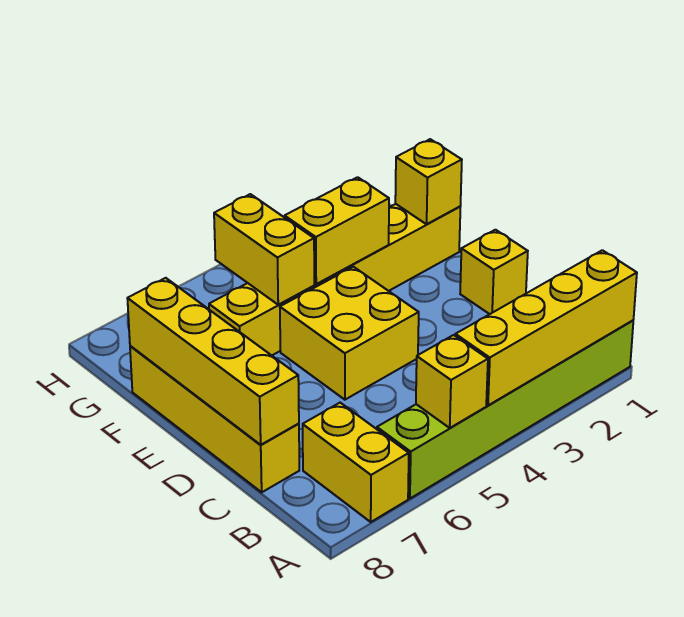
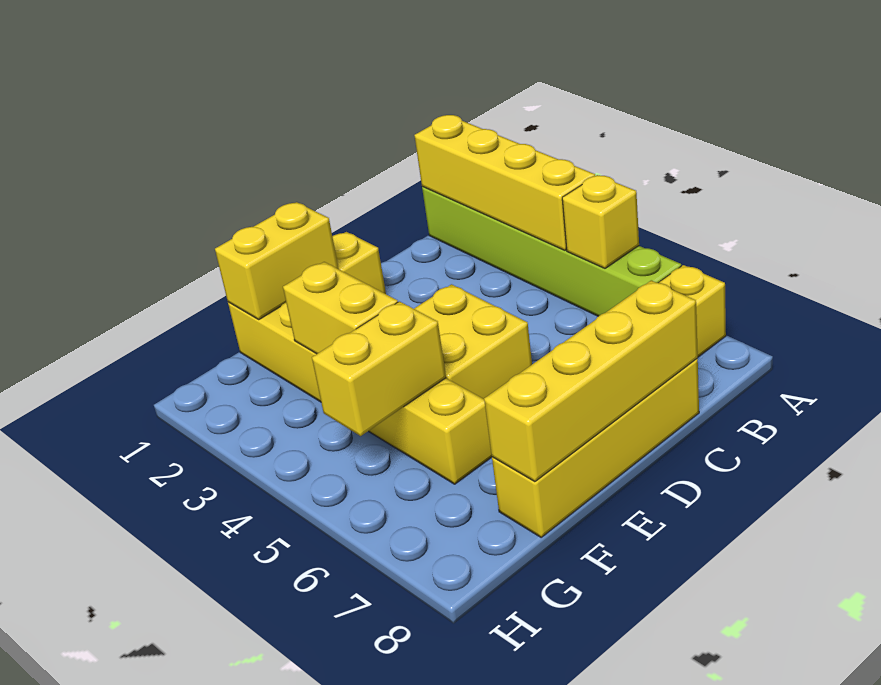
yellow 1x1 brick [395,139,462,224] -> yellow 1x2 brick [215,202,339,319]

